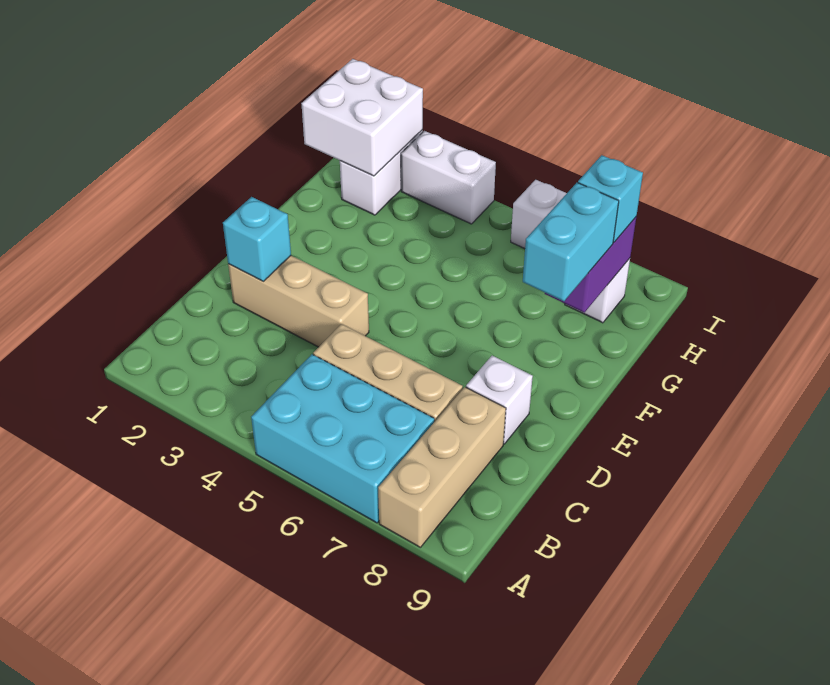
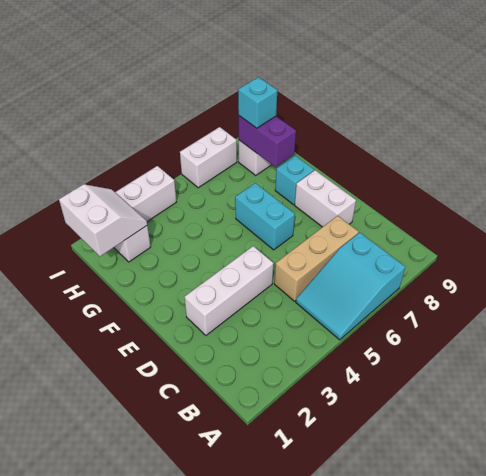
cyan 2x3 brick [251,354,434,523] -> cyan 2x3 slope [296,233,405,340]
tan 1x3 brick [378,387,506,548] -> none
tan 1x3 brick [228,256,369,347] -> white 1x3 brick [185,246,273,335]
cyan 1x1 brick [223,197,291,281] -> cyan 1x1 brick moved to [275,156,314,205]
white 1x1 brick [466,356,533,444] -> white 1x2 brick [295,170,356,227]
cyan 1x2 brick [523,183,619,301] -> cyan 1x2 brick moved to [235,183,295,250]
white 2x2 brick [301,59,423,176] -> white 2x2 slope [59,184,147,256]

